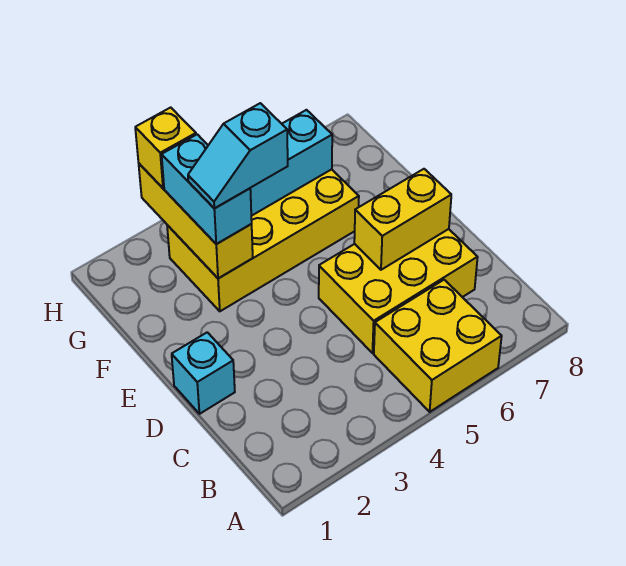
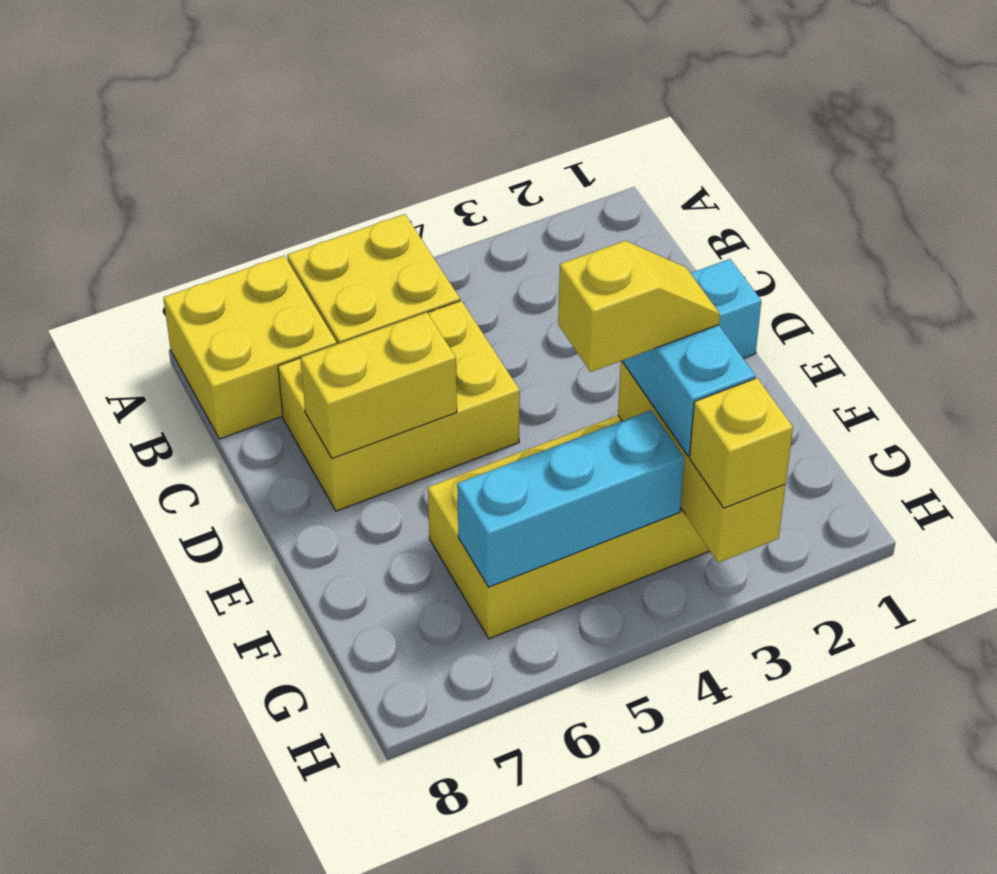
none -> yellow 2x2 brick [163,256,337,439]
cyan 1x2 slope [188,103,288,208] -> yellow 1x2 slope [558,241,720,372]

